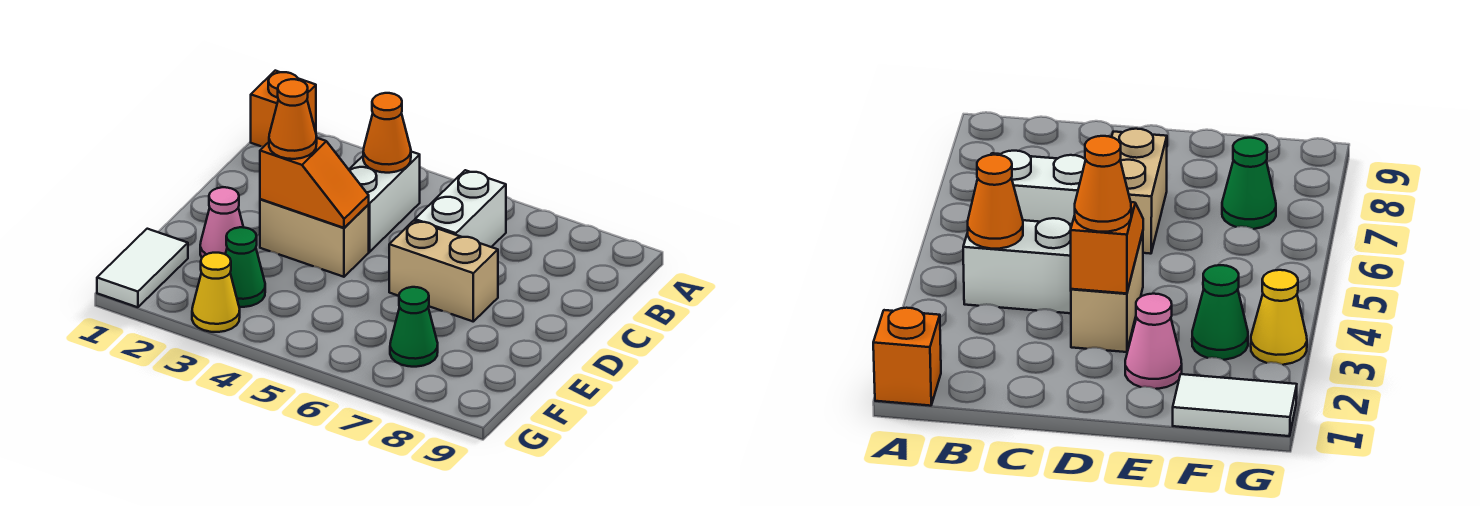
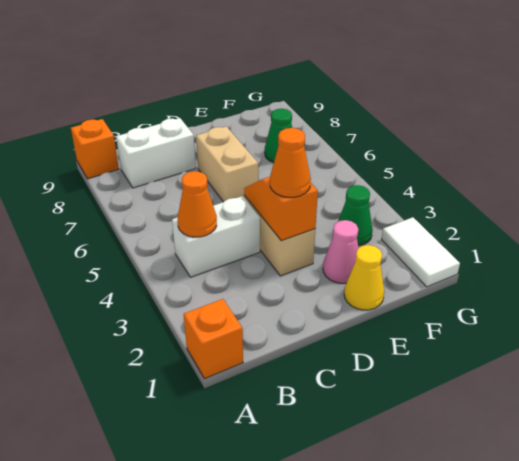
none -> orange 1x1 brick [71,119,119,179]
white 1x2 brick [415,170,506,247] -> white 1x2 brick moved to [116,118,196,188]
white 1x2 tile [97,229,188,307] -> white 1x2 tile turned to [382,217,460,287]
yellow 1x1 cone [192,253,240,332] -> yellow 1x1 cone moved to [344,245,384,310]

